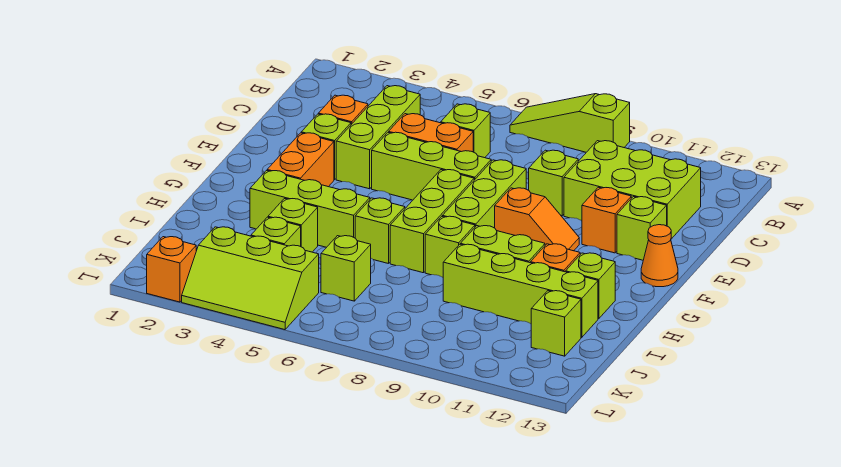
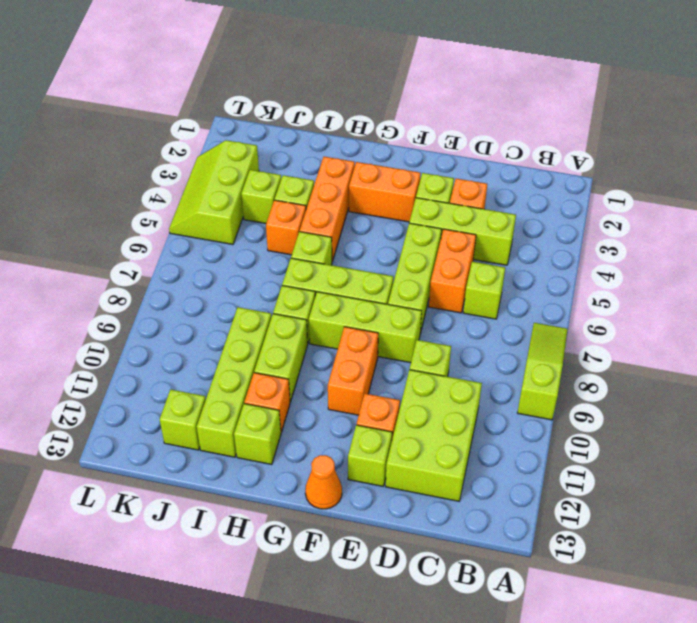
orange 1x2 slope [495,188,579,251] -> orange 1x2 brick [328,327,378,415]
lime 1x3 brick [250,171,370,247] -> orange 1x3 brick [300,157,355,262]
lime 1x1 brick [321,236,371,301] -> none
orange 1x1 brick [147,237,196,302] -> orange 1x1 brick moved to [266,200,306,255]

